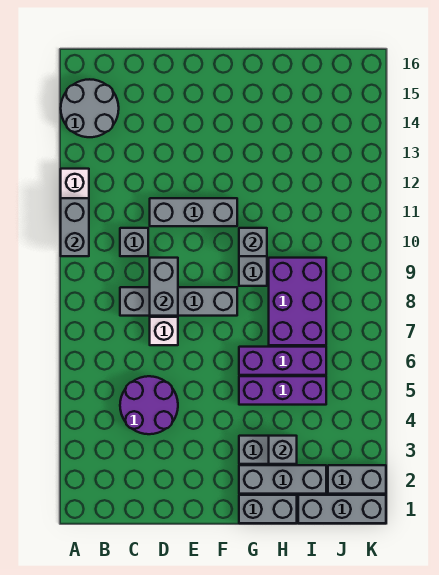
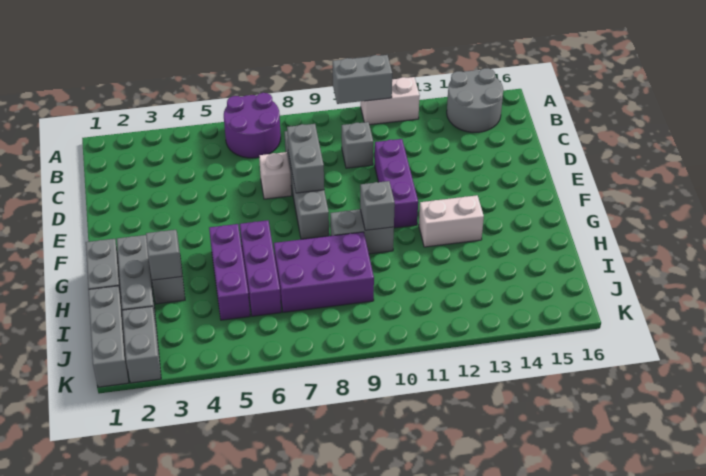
purple 2x2 round brick [120,376,178,434] -> purple 2x2 round brick moved to [224,93,281,158]
grey 1x2 brick [150,258,178,316] -> grey 1x2 brick turned to [287,124,324,193]
grey 1x3 brick [150,198,237,226] -> purple 1x3 brick [375,139,418,228]
none -> white 1x2 brick [419,195,484,247]

